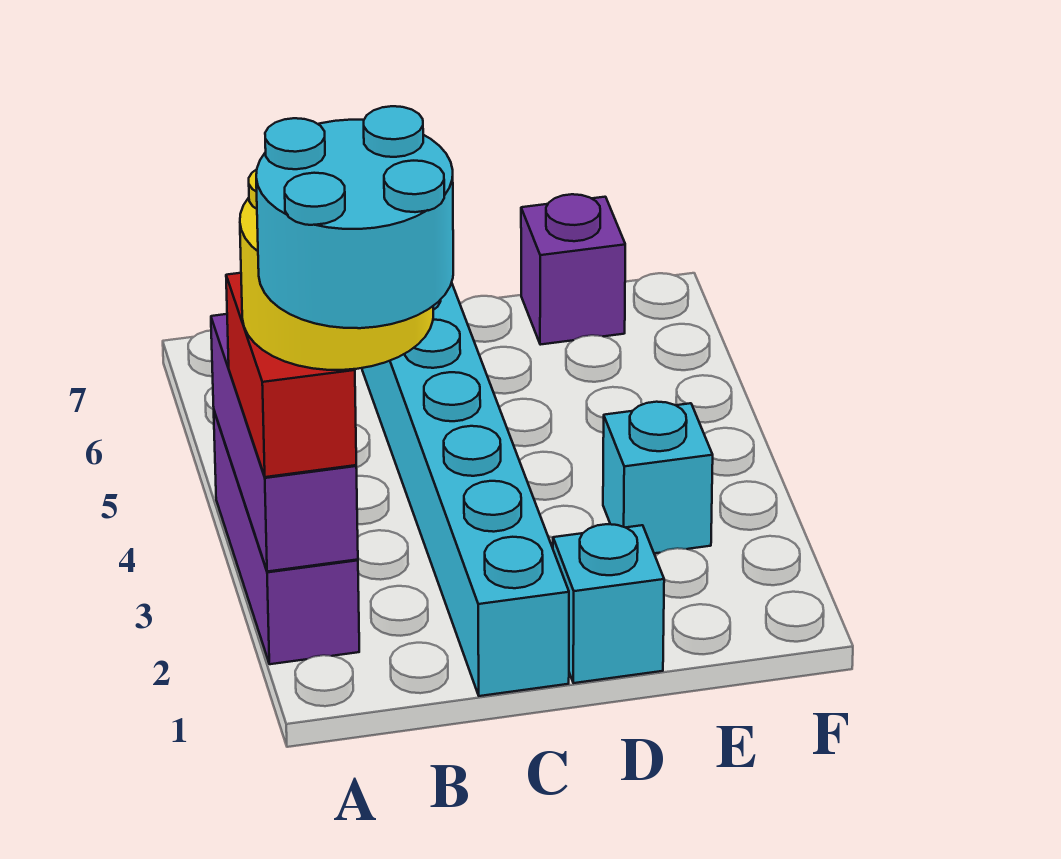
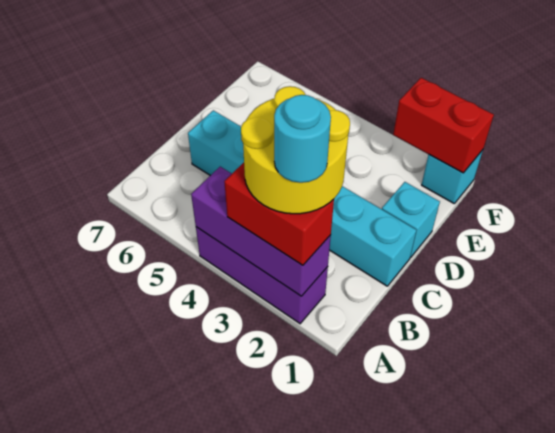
cyan 2x2 round brick [256,106,453,328] -> cyan 1x1 round brick [274,95,331,183]
cyan 1x1 brick [603,402,713,553] -> cyan 1x1 brick moved to [422,150,483,204]
purple 1x1 brick [521,194,625,345] -> none
none -> red 1x2 brick [393,78,494,173]

